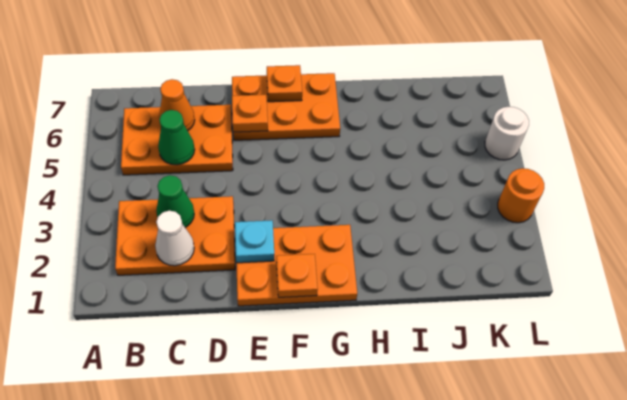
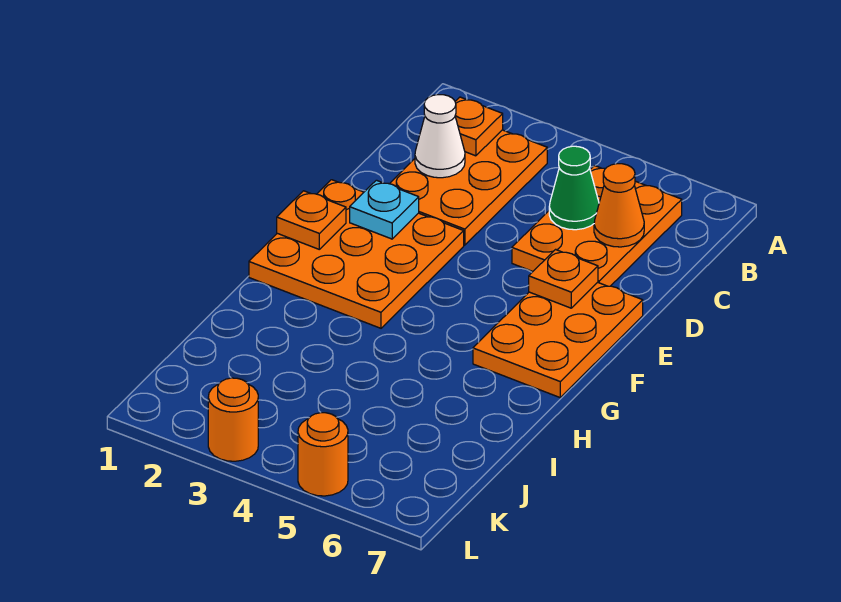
green 1x1 cone [156,175,194,227] -> none
orange 2x3 plate [236,225,357,306] -> orange 3x3 plate [249,180,464,328]
orange 1x1 plate [267,65,302,102] -> orange 1x1 plate moved to [455,97,503,156]
white 1x1 round brick [485,107,529,160] -> orange 1x1 round brick [298,413,348,496]

